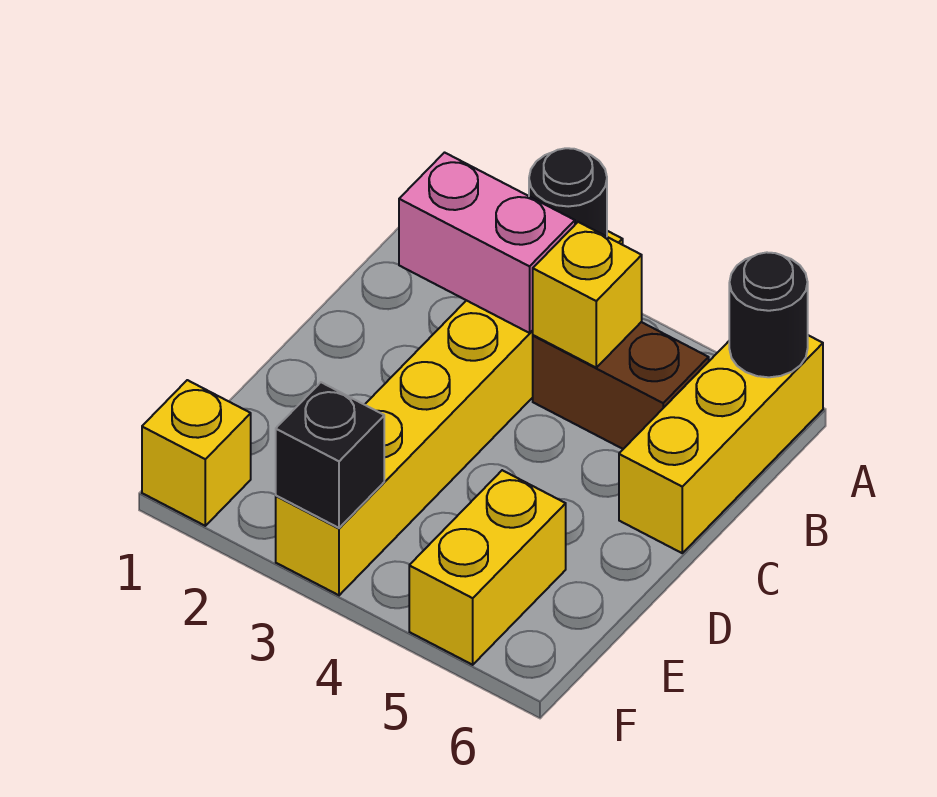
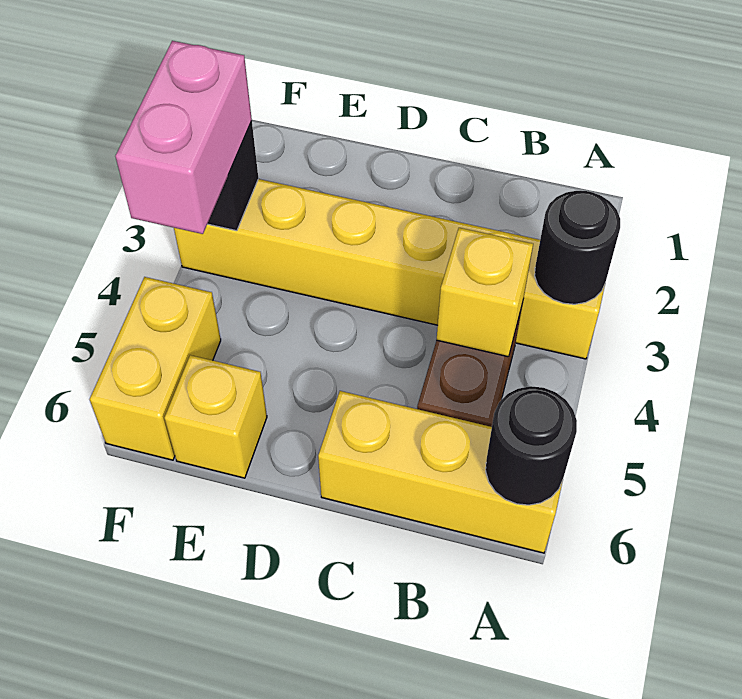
pink 1x2 brick [399,153,575,333] -> pink 1x2 brick moved to [115,41,252,234]
yellow 1x2 brick [409,470,566,665] -> yellow 1x2 brick turned to [90,277,221,460]
yellow 1x1 brick [142,380,251,526] -> yellow 1x1 brick moved to [164,355,267,478]

